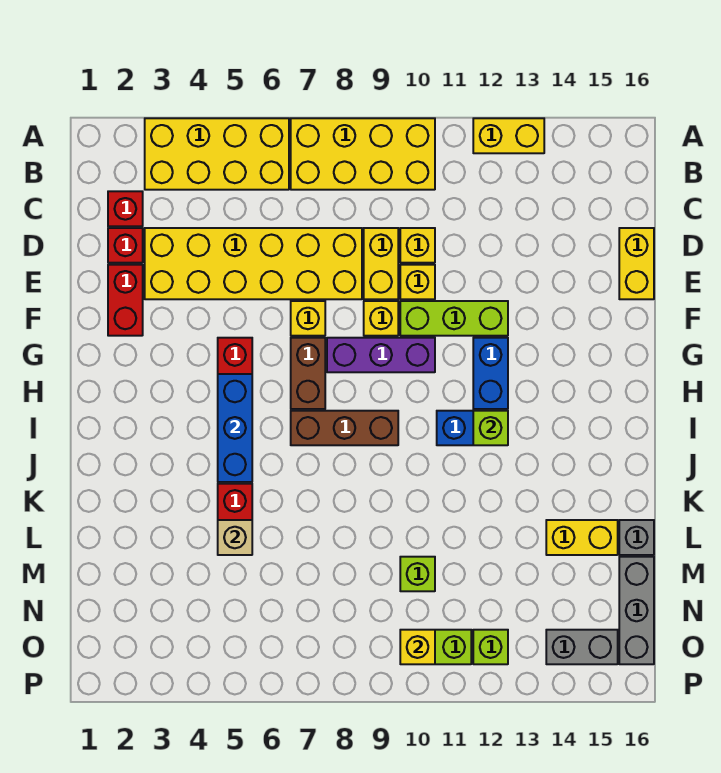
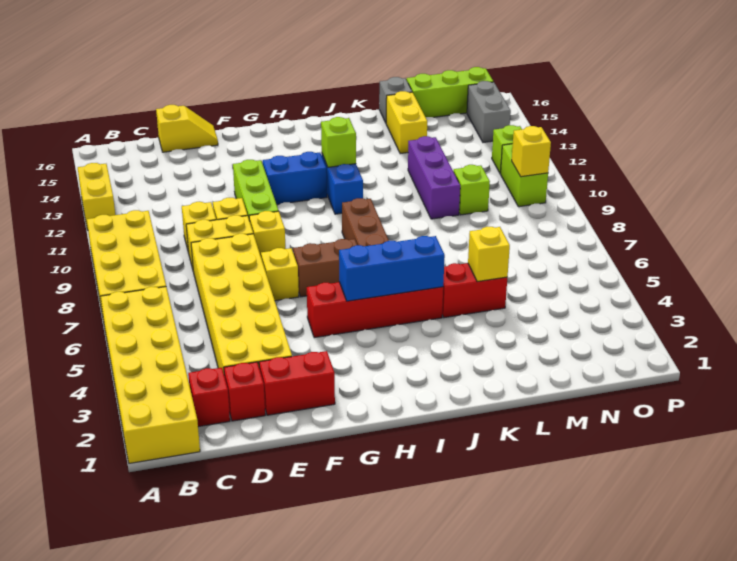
yellow 2x4 brick [145,118,289,190] -> yellow 2x6 brick [100,287,200,463]
yellow 1x2 brick [619,228,654,299] -> yellow 1x2 slope [156,105,218,152]
purple 1x3 brick [327,338,435,372] -> purple 1x3 brick moved to [408,136,460,219]
tan 1x1 brick [218,520,252,555] -> yellow 1x1 brick [468,227,510,282]
grey 1x3 brick [619,557,654,664] -> lime 1x3 brick [407,67,493,117]

